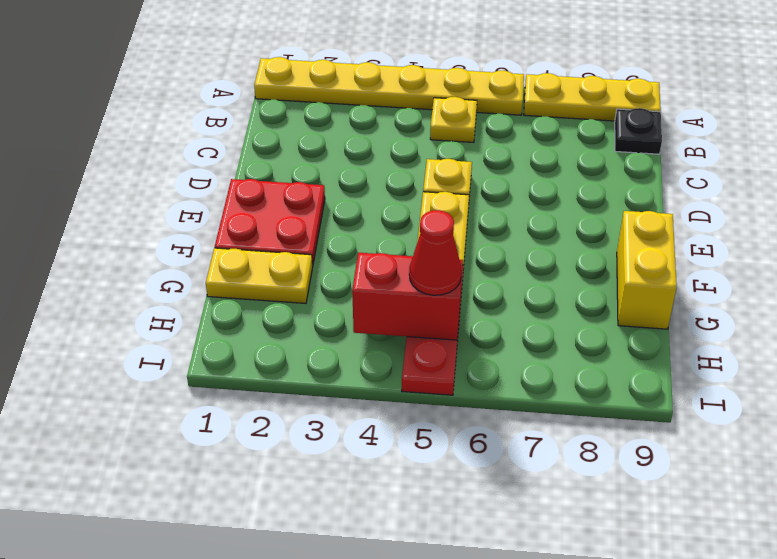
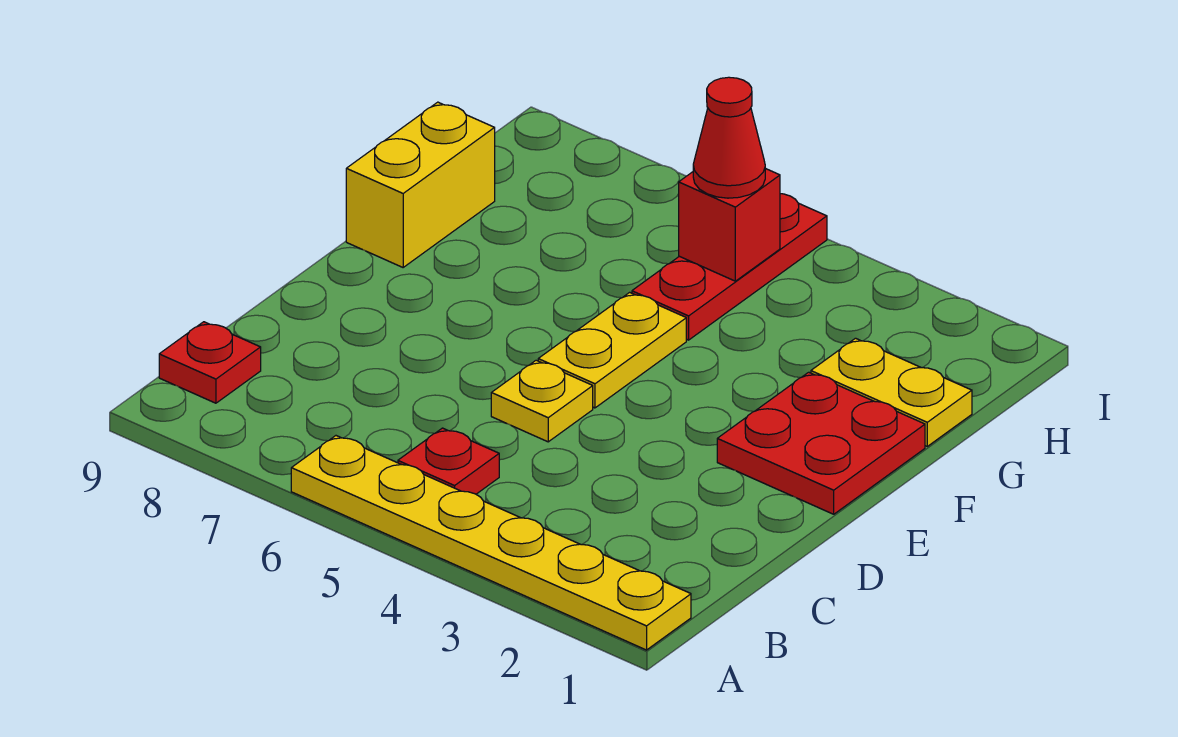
yellow 1x3 plate [524,73,661,121] -> none
yellow 1x1 plate [430,97,477,142] -> red 1x1 plate [398,428,499,494]
black 1x1 plate [615,108,662,154] -> red 1x1 plate [159,322,261,403]
red 1x2 brick [352,253,463,340] -> red 1x1 brick [679,168,780,281]

